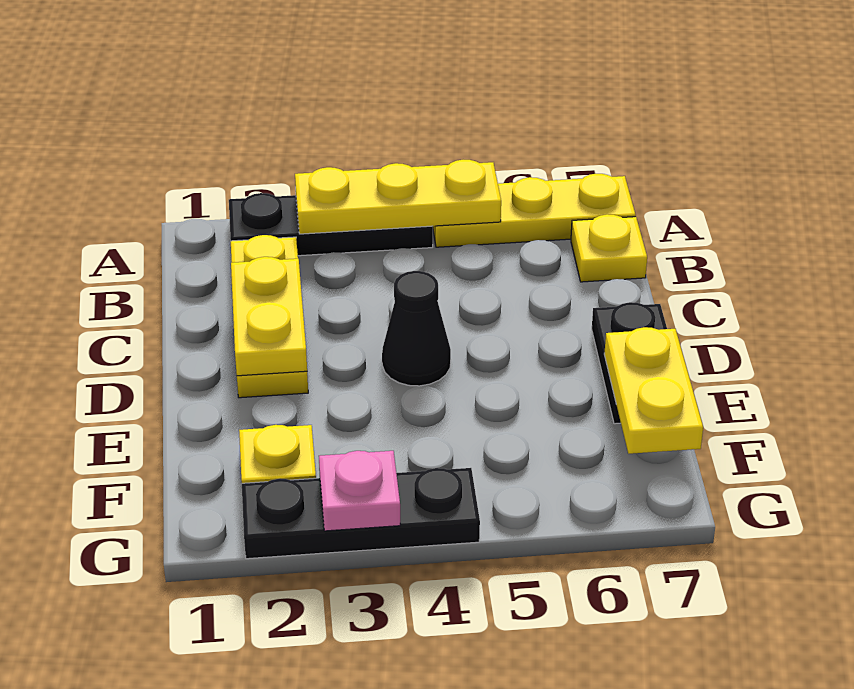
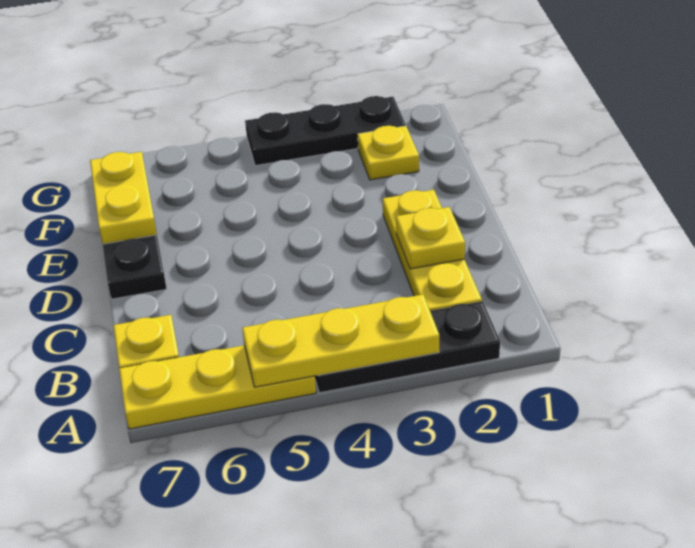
yellow 1x2 plate [231,257,307,376] -> yellow 1x1 plate [396,207,465,269]
black 1x1 cone [382,271,451,386] -> none
pink 1x1 plate [319,451,400,531] -> none

